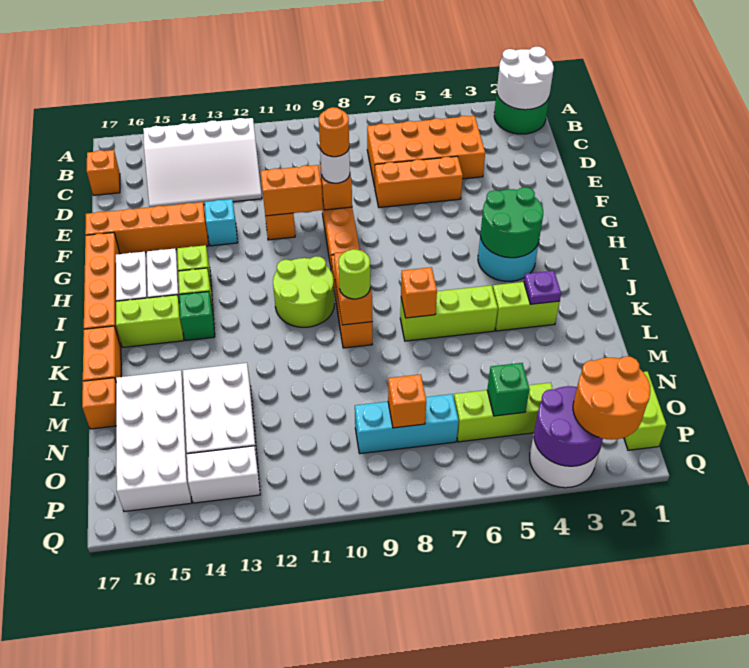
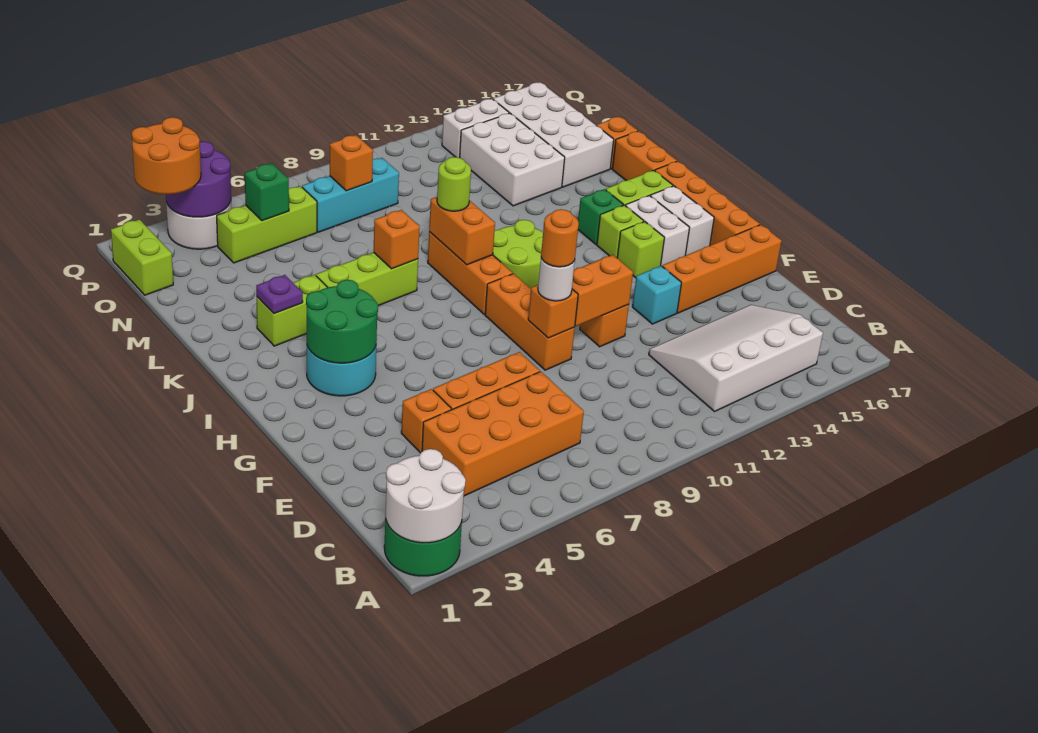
orange 1x1 brick [87,150,120,195] -> orange 1x1 brick moved to [401,389,451,453]

